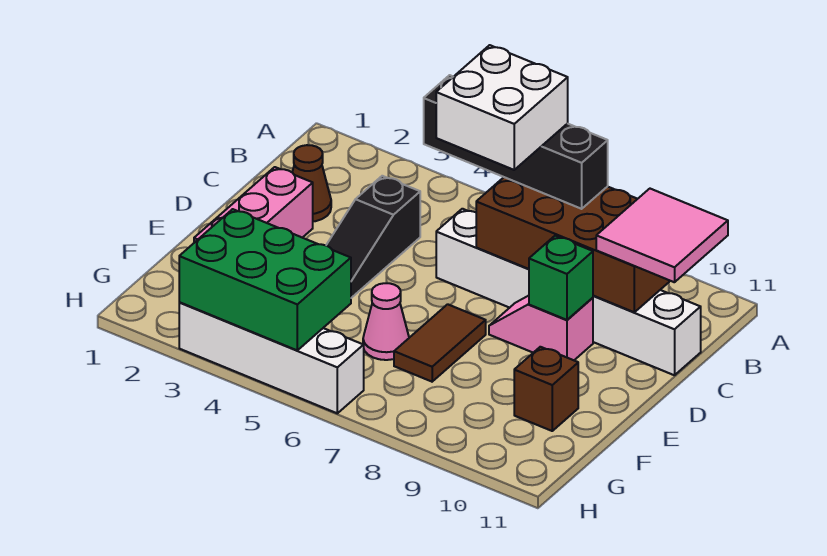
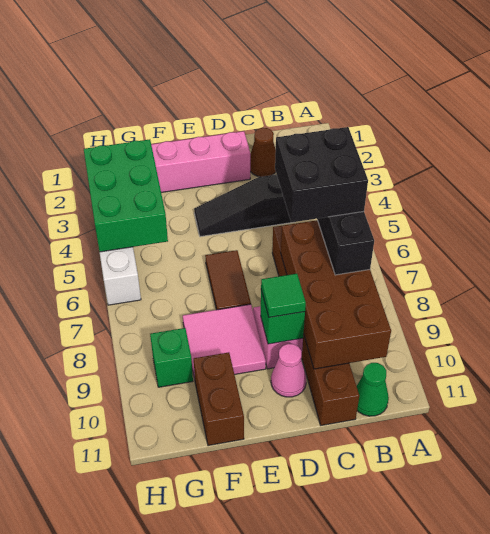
white 2x2 brick [436,45,568,170] -> black 2x2 brick [275,127,368,223]
pink 2x2 tile [596,189,728,282] -> pink 2x2 tile moved to [183,304,266,379]
none -> green 1x1 cone [357,363,389,416]
white 1x6 brick [436,209,701,375] -> brown 1x6 brick [272,226,359,425]
none -> green 1x1 tile [261,274,306,317]
brown 1x2 tile [394,304,486,382] -> brown 1x2 tile turned to [205,250,251,310]
pink 1x1 cone [363,283,409,360] -> pink 1x1 cone moved to [271,344,306,397]
brown 1x1 brick [514,347,578,431] -> brown 1x2 brick [194,352,244,446]
none -> green 1x1 brick [150,328,193,387]

